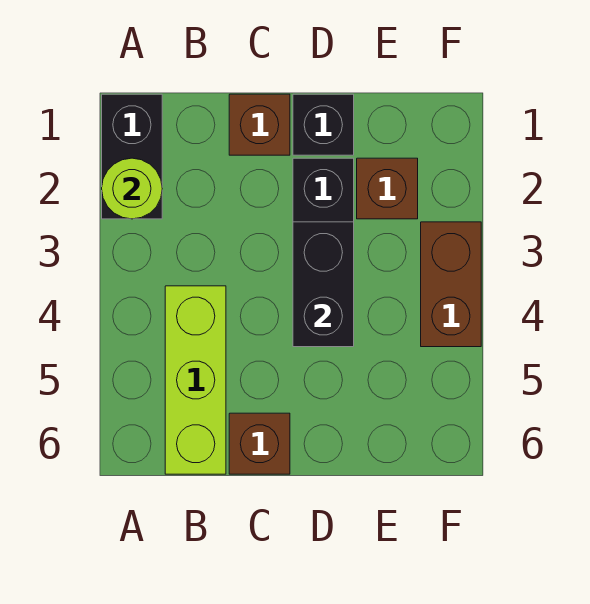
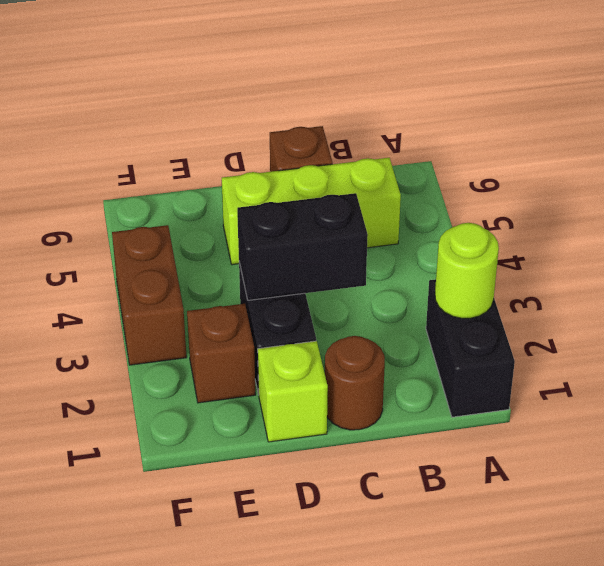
lime 1x3 brick [165,286,226,474] -> lime 1x3 brick turned to [222,158,401,265]
brown 1x1 brick [229,94,290,155] -> brown 1x1 round brick [325,336,385,430]
black 1x1 brick [293,94,354,155] -> lime 1x1 brick [258,341,328,442]
black 1x2 brick [293,222,354,347] -> black 1x2 brick turned to [237,193,368,300]

